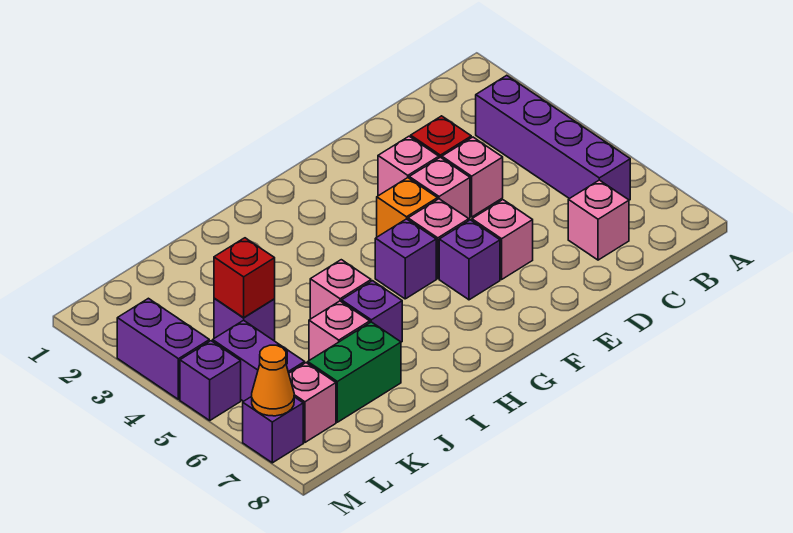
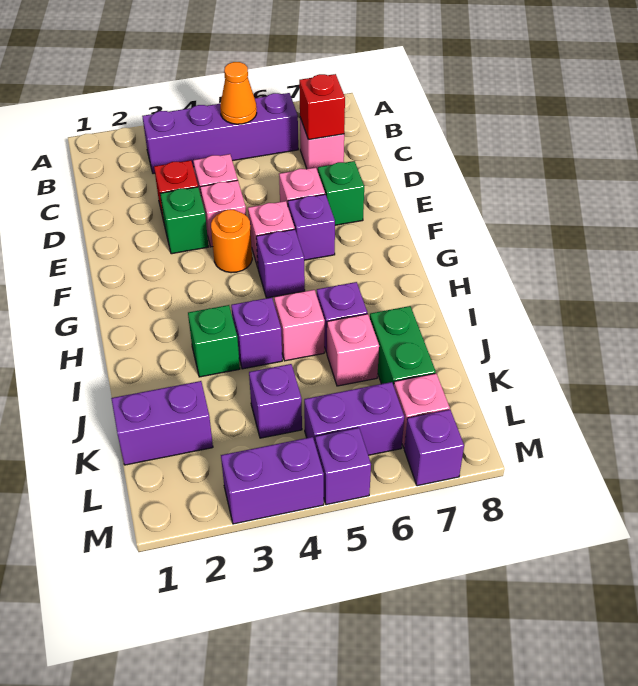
pink 1x1 brick [378,136,439,196] -> green 1x1 brick [160,187,209,254]
none -> green 1x1 brick [318,161,364,225]
orange 1x1 brick [377,178,438,237] -> orange 1x1 round brick [211,210,252,273]
none -> green 1x1 brick [188,305,240,377]
none -> purple 1x1 brick [231,297,282,369]
none -> purple 1x2 brick [111,381,213,465]
red 1x1 brick [214,238,275,318] -> red 1x1 brick moved to [299,74,345,140]
orange 1x1 cone [252,345,294,416] -> orange 1x1 cone moved to [220,62,257,124]

